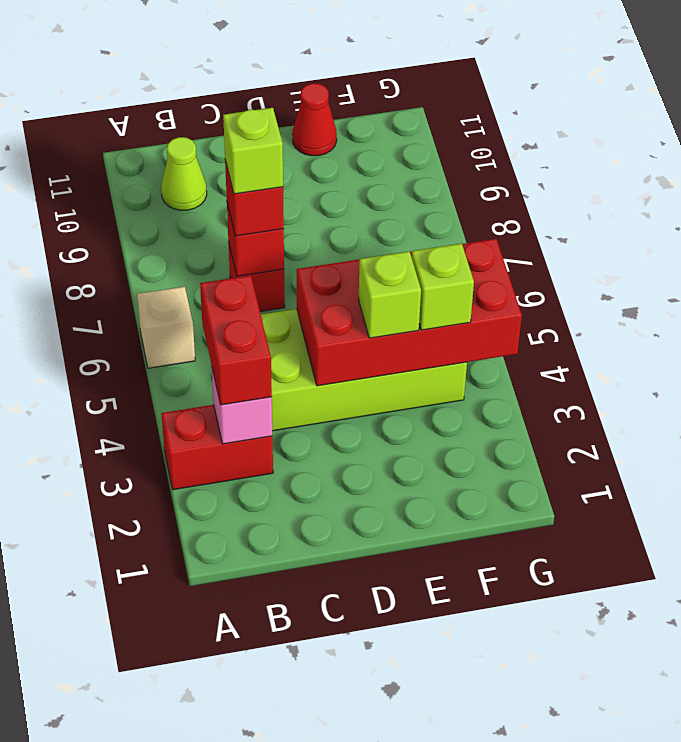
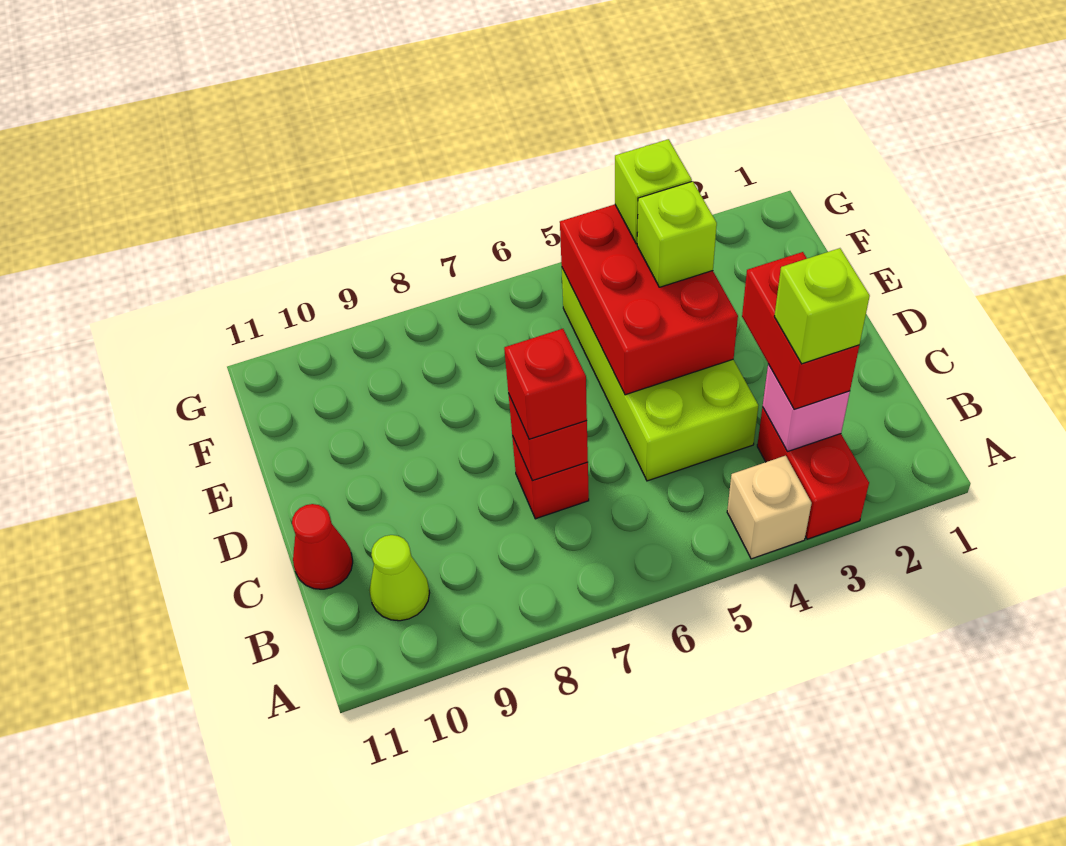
tan 1x1 brick [137,286,195,368] -> tan 1x1 brick moved to [727,456,812,559]
red 1x2 brick [200,275,272,405] -> red 1x2 brick turned to [742,252,859,409]
lime 1x1 brick [223,108,283,194] -> lime 1x1 brick moved to [774,248,870,364]
red 2x4 brick [297,239,522,386] -> red 2x3 brick [560,204,738,395]
red 1x1 cone [292,83,337,156] -> red 1x1 cone moved to [292,504,353,589]

